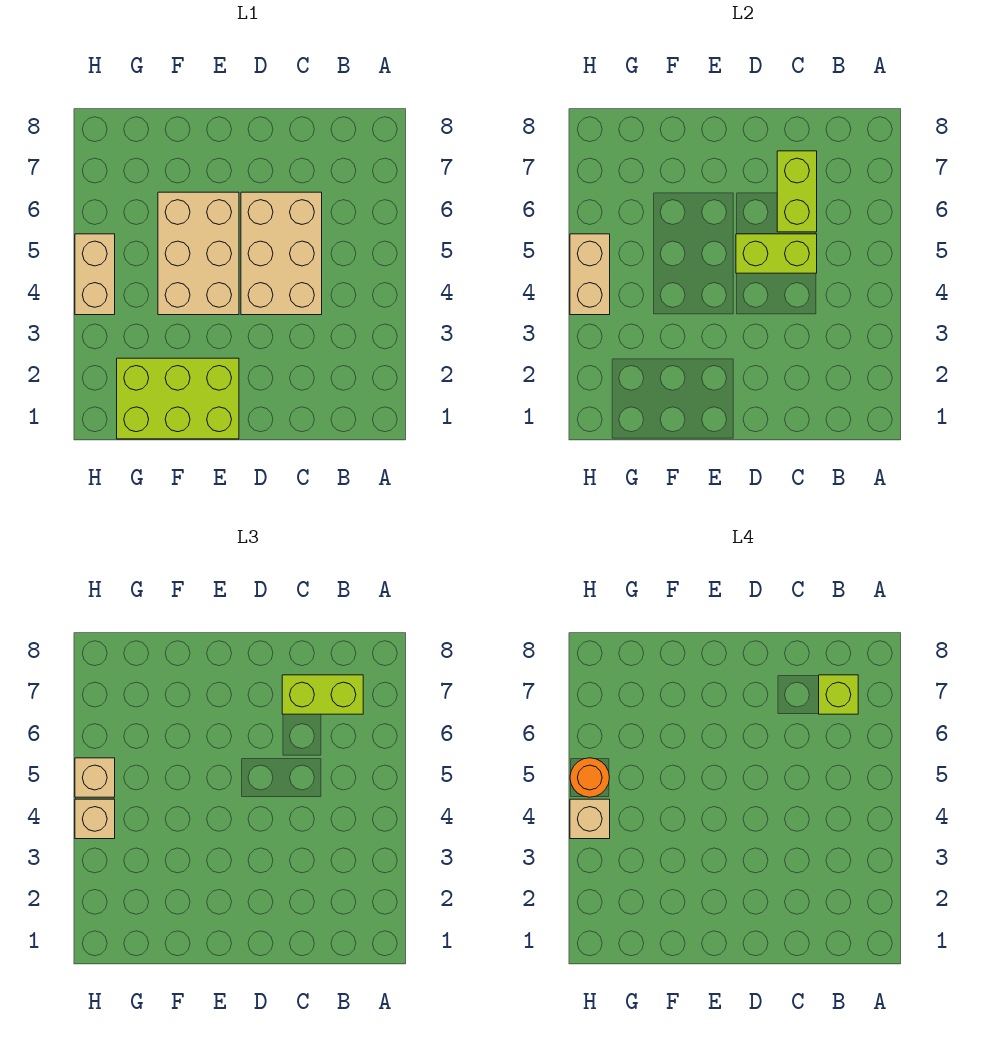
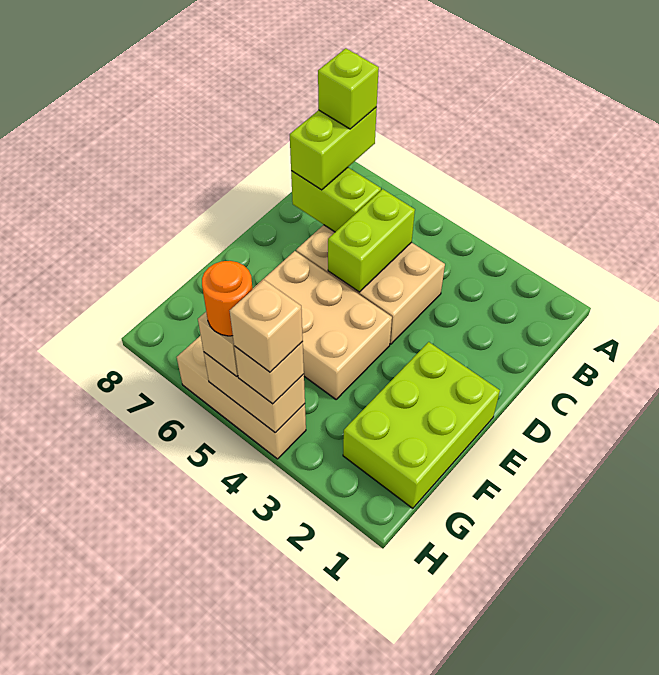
tan 1x2 brick [75,234,115,315] -> tan 1x3 brick [177,335,306,459]

